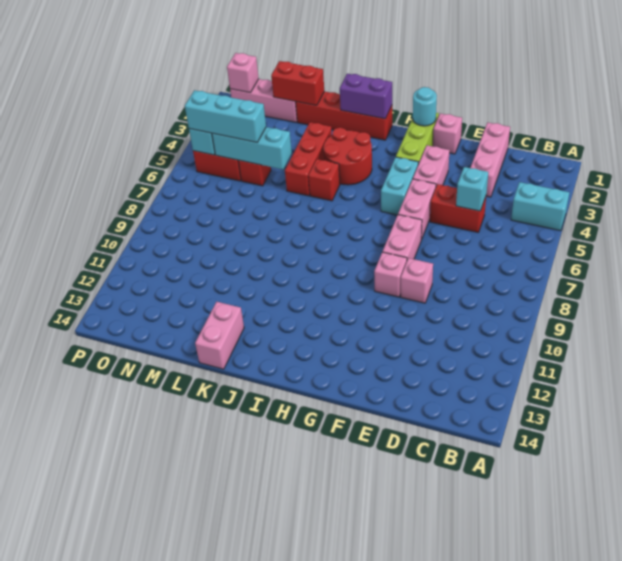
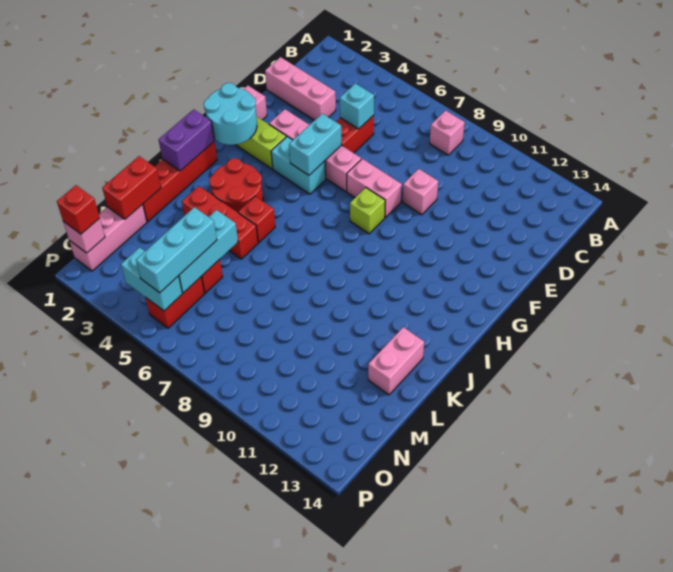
cyan 1x2 brick [511,182,569,231] -> cyan 1x2 brick moved to [289,114,342,175]
pink 1x1 brick [374,252,407,297] -> pink 1x1 brick moved to [430,111,465,155]
cyan 1x1 round brick [413,87,437,126] -> cyan 2x2 round brick [204,83,257,145]
none -> lime 1x1 brick [350,188,385,234]
pink 1x2 brick [195,302,244,369] -> pink 1x2 brick turned to [368,327,424,395]
none -> red 1x1 brick [57,185,100,234]

